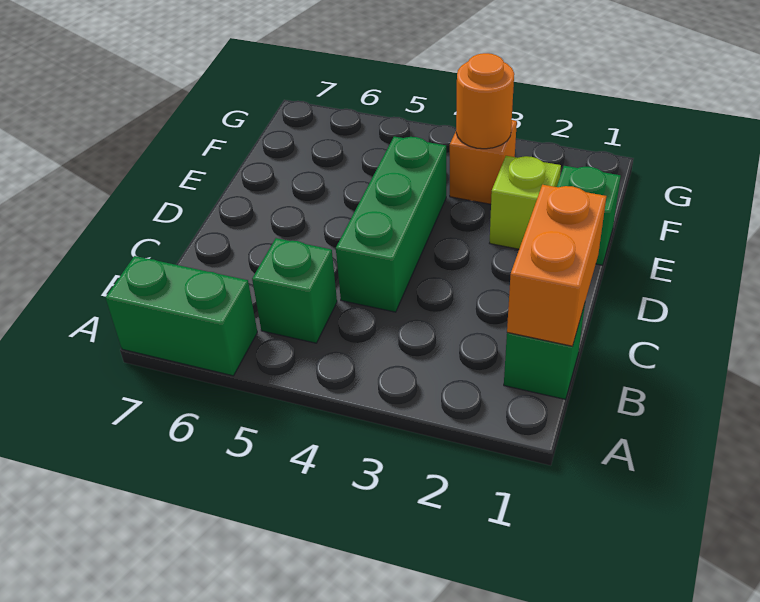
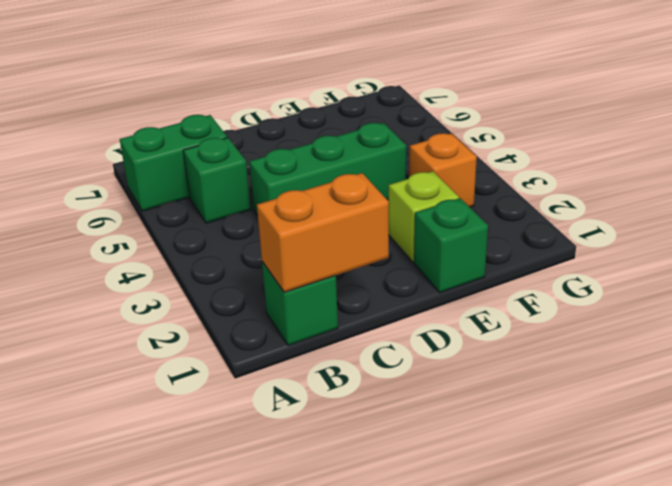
green 1x2 brick [106,256,257,376] -> green 1x2 brick turned to [120,115,227,211]
orange 1x1 round brick [456,53,514,149] -> none

